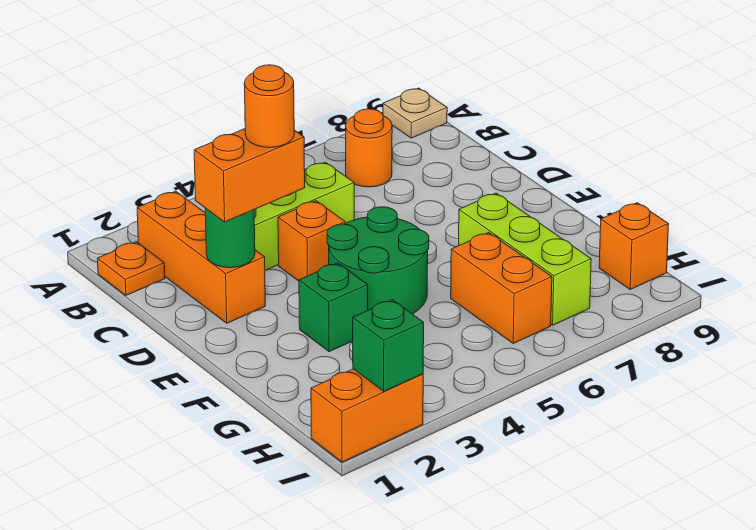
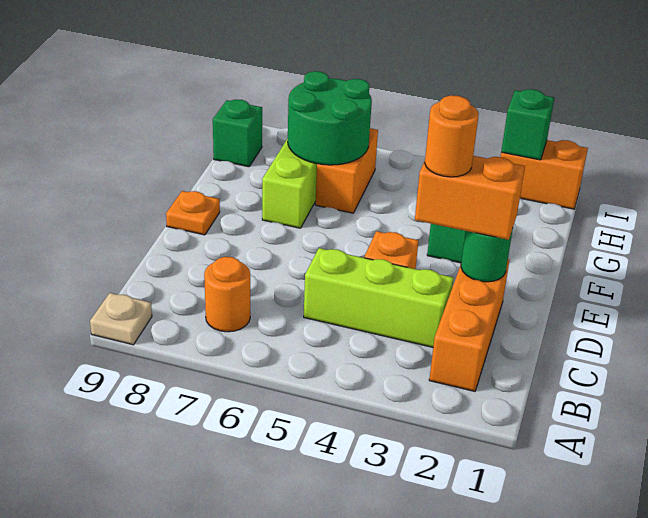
orange 1x1 plate [98,242,165,295] -> orange 1x1 plate moved to [166,191,220,235]
green 2x2 round brick [327,207,429,314] -> green 2x2 round brick moved to [288,71,372,165]
orange 1x1 brick [599,203,669,289] -> green 1x1 brick [213,100,262,167]

